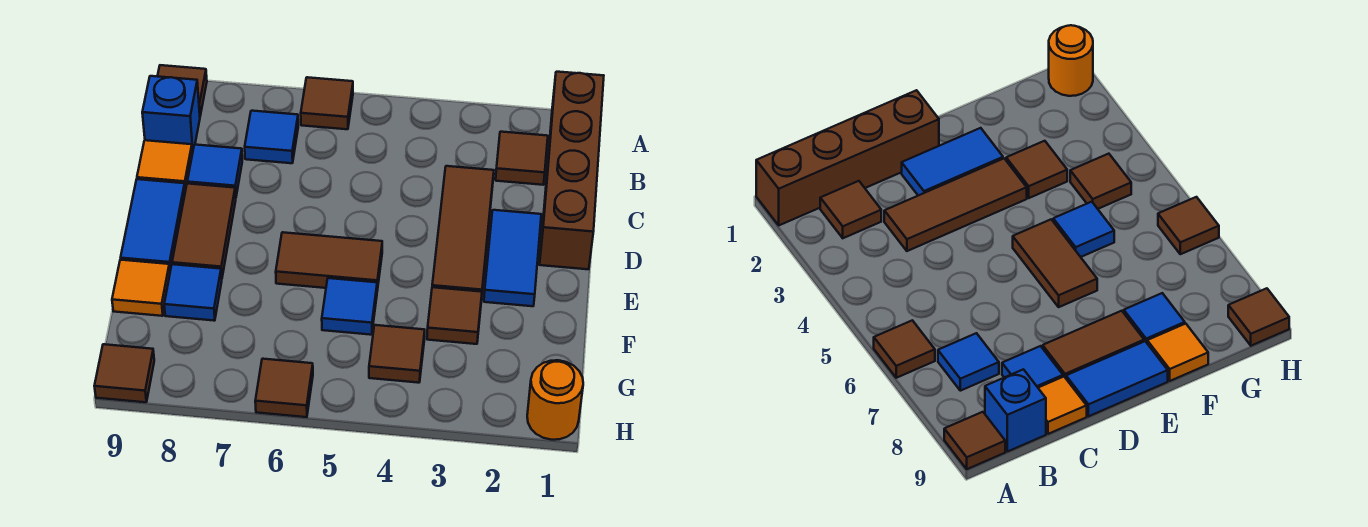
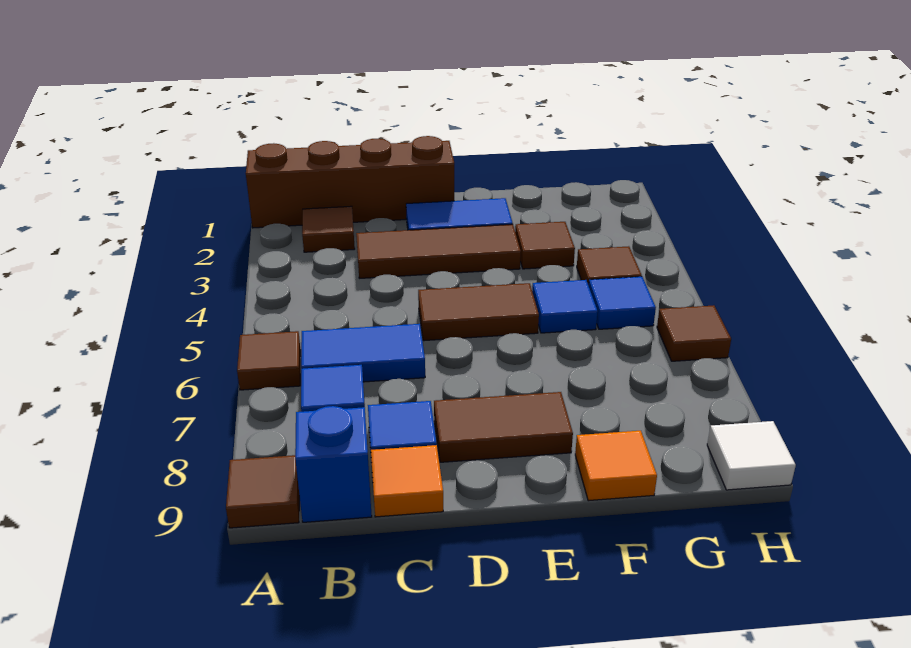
blue 1x2 tile [121,179,185,270] -> blue 1x2 tile moved to [301,324,425,382]
brown 1x2 tile [276,232,382,290] -> brown 1x2 tile turned to [418,283,539,341]
blue 1x1 tile [164,264,222,321] -> blue 1x1 tile moved to [589,277,656,329]
orange 1x1 round brick [527,360,583,440] -> none
brown 1x1 tile [94,344,154,402] -> white 1x1 tile [707,421,796,490]

